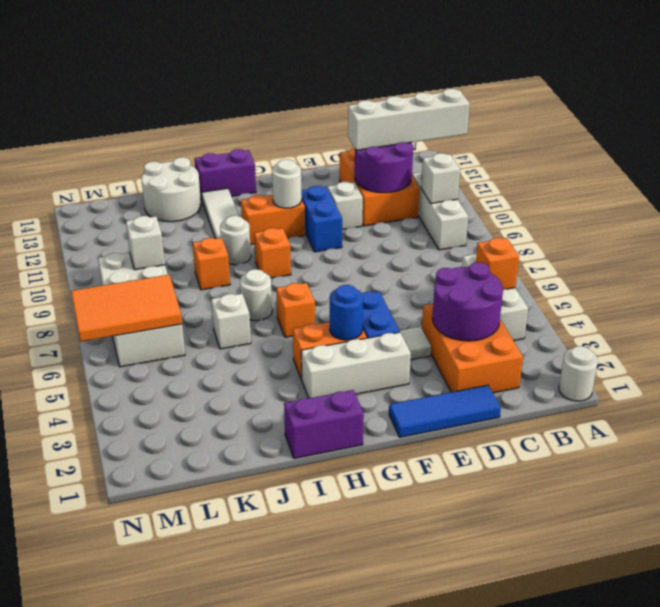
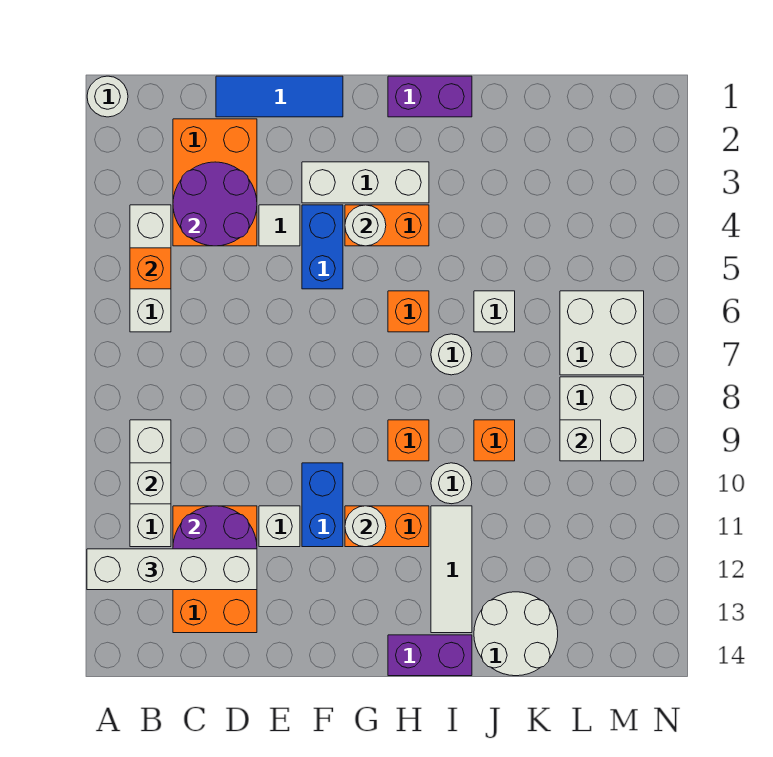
blue 1x1 round brick [330,285,363,340] -> white 1x1 round brick [345,205,386,246]
orange 2x3 tile [71,275,182,342] -> none

